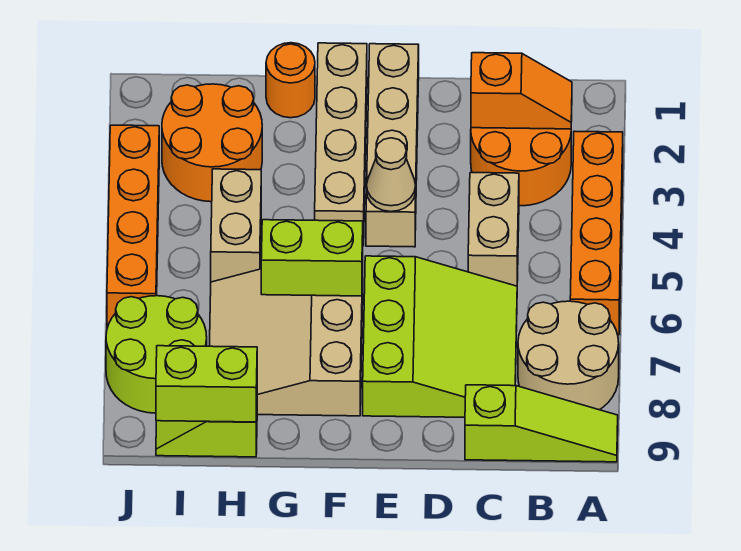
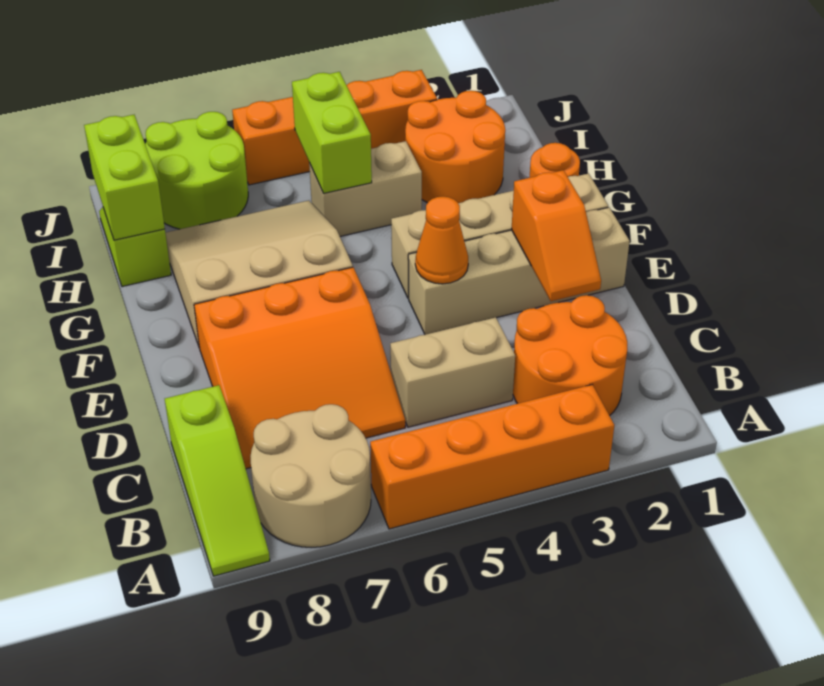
orange 1x2 slope [471,53,572,129] -> orange 1x2 slope moved to [512,170,601,301]
lime 3x3 slope [363,256,517,417] -> orange 3x3 slope [194,267,405,469]
tan 1x1 cone [367,138,416,212] -> orange 1x1 cone [415,197,468,284]
lime 1x2 brick [261,220,363,296] -> lime 1x2 brick moved to [292,72,372,193]

